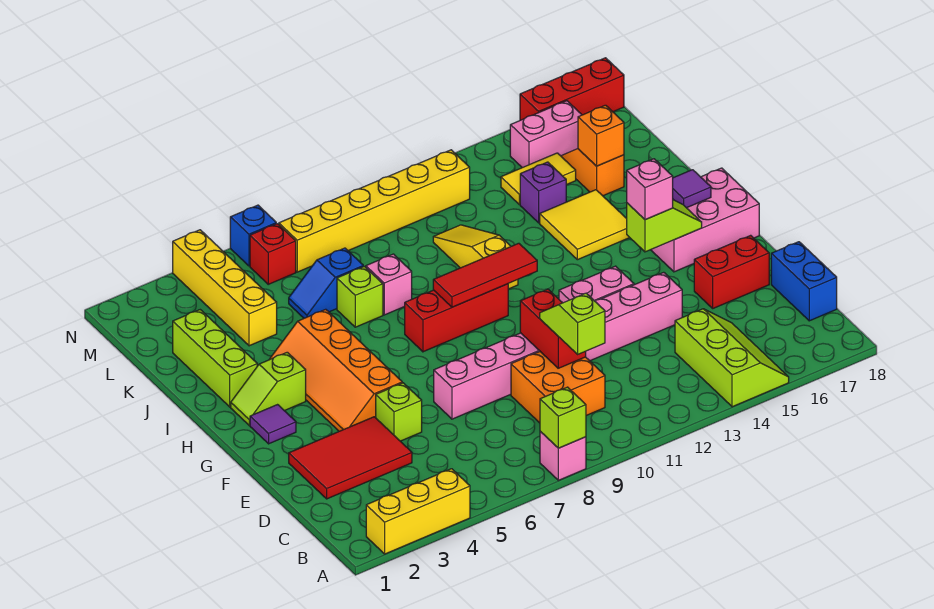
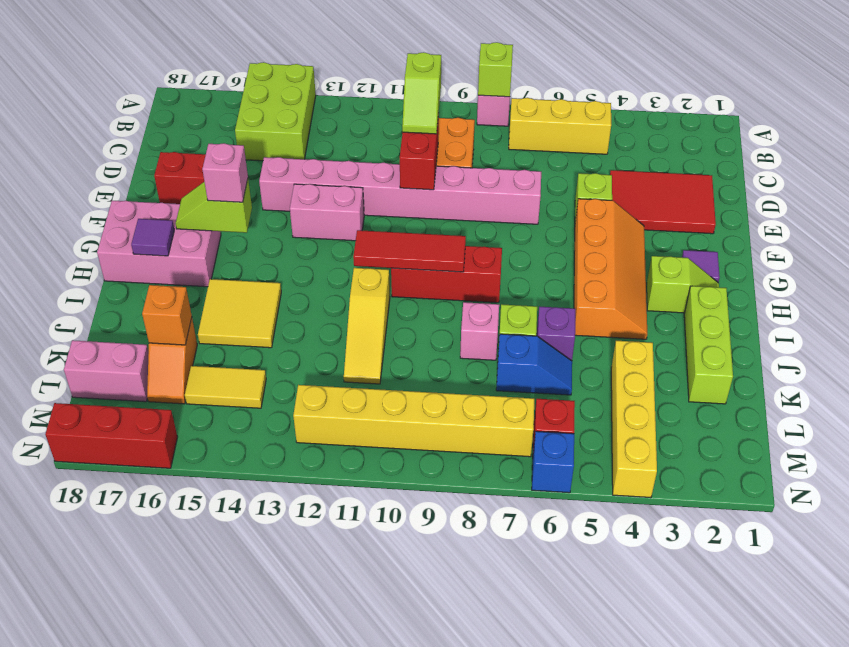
yellow 1x3 brick [366,469,470,554] -> yellow 1x3 brick moved to [509,98,611,154]
lime 2x3 slope [675,309,789,407] -> lime 2x3 brick [235,62,316,161]
blue 1x2 brick [771,242,837,321] -> none
purple 1x1 brick [520,162,566,223] -> purple 1x1 brick moved to [536,307,575,361]
pink 1x2 brick [510,101,582,168] -> pink 1x2 brick moved to [64,340,149,402]

